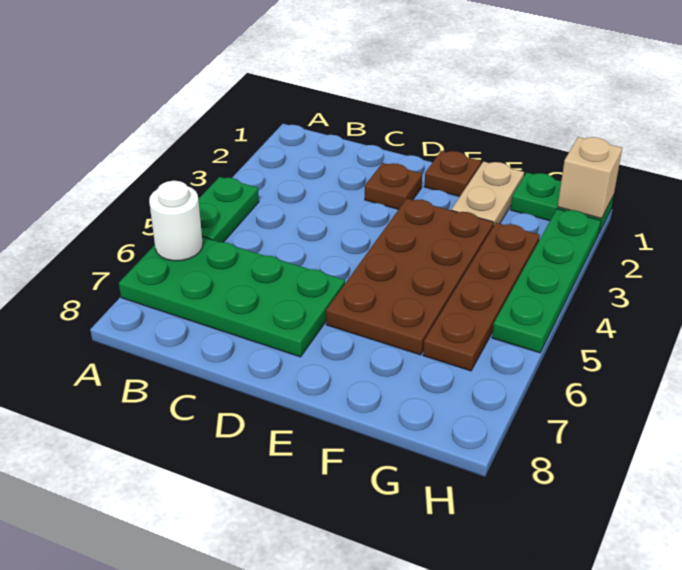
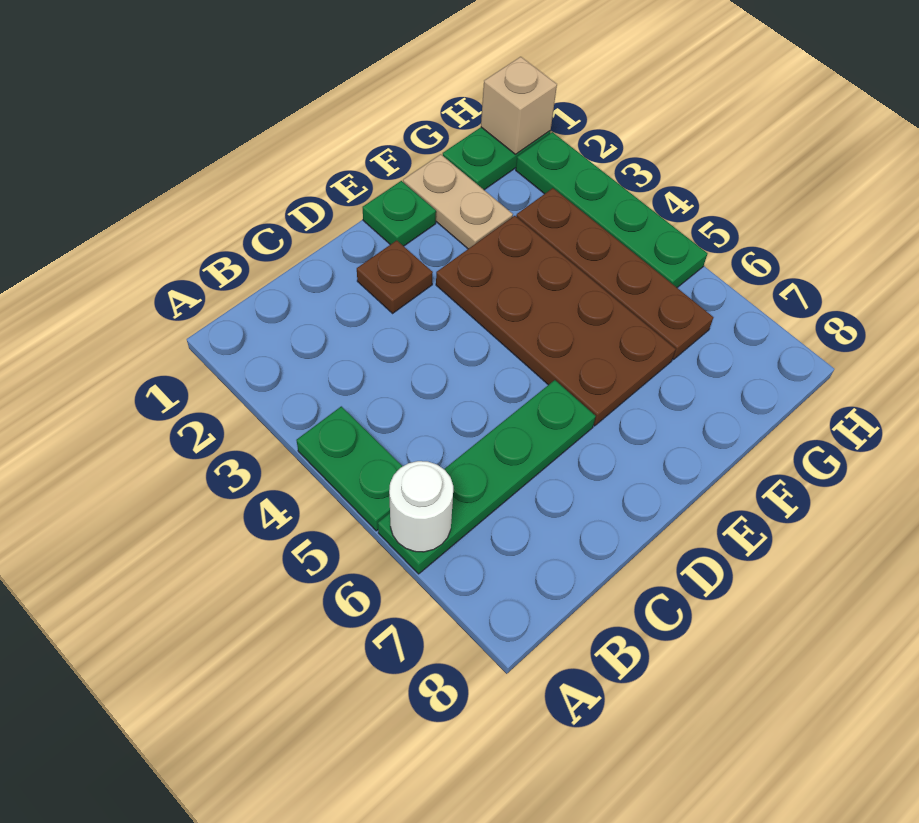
green 2x4 plate [119,237,345,357] -> green 1x4 plate [378,380,596,574]
brown 1x1 plate [424,151,481,197] -> green 1x1 plate [363,181,436,246]

